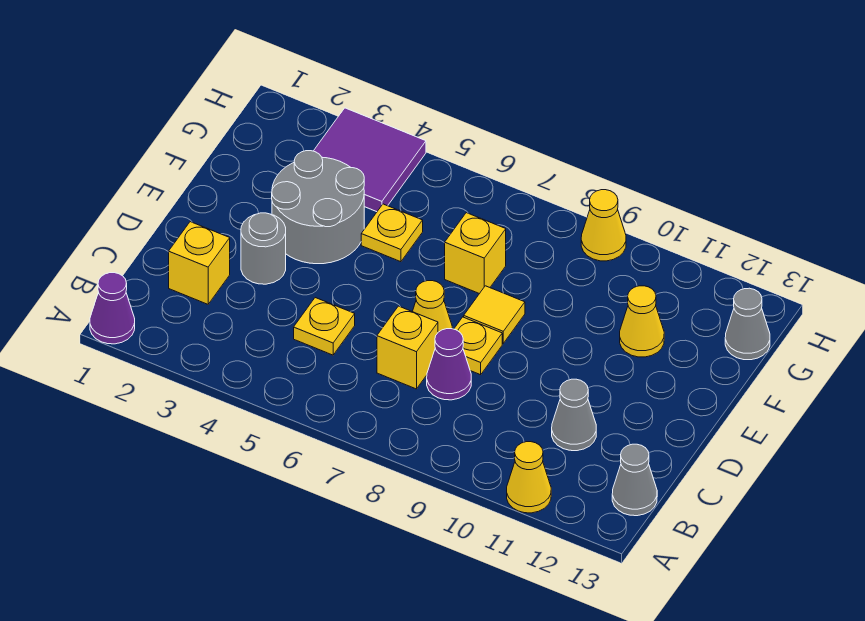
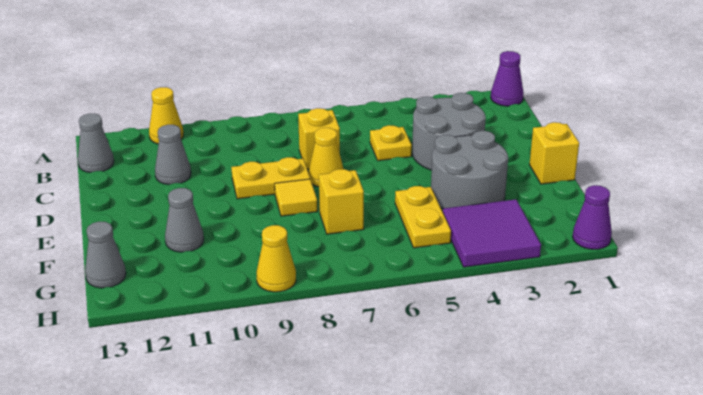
yellow 1x1 brick [169,222,230,304] -> yellow 1x1 brick moved to [529,122,579,184]
purple 1x1 cone [427,329,471,400] -> purple 1x1 cone moved to [573,185,612,249]
grey 1x1 round brick [241,213,286,284] -> grey 2x2 round brick [412,93,486,170]
yellow 1x1 plate [454,317,502,375] -> yellow 1x2 plate [231,157,310,199]
yellow 1x1 plate [361,204,423,262] -> yellow 1x2 plate [395,186,451,248]
yellow 1x1 cone [620,286,664,357] -> grey 1x1 cone [165,188,204,252]

